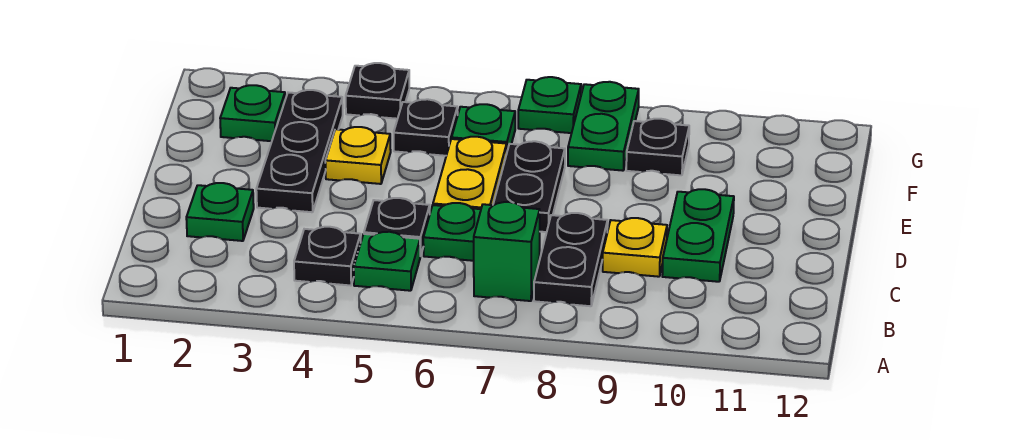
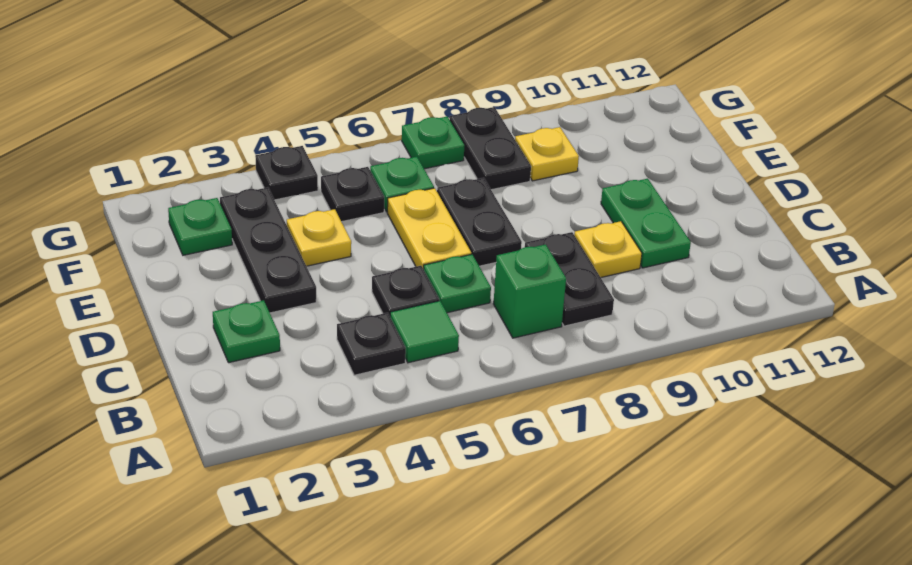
green 1x1 plate [354,232,420,291] -> green 1x1 tile [390,301,459,363]
green 1x2 plate [568,82,639,171] -> black 1x2 plate [450,107,531,190]
black 1x1 plate [626,119,689,175] -> yellow 1x1 plate [515,127,579,181]

